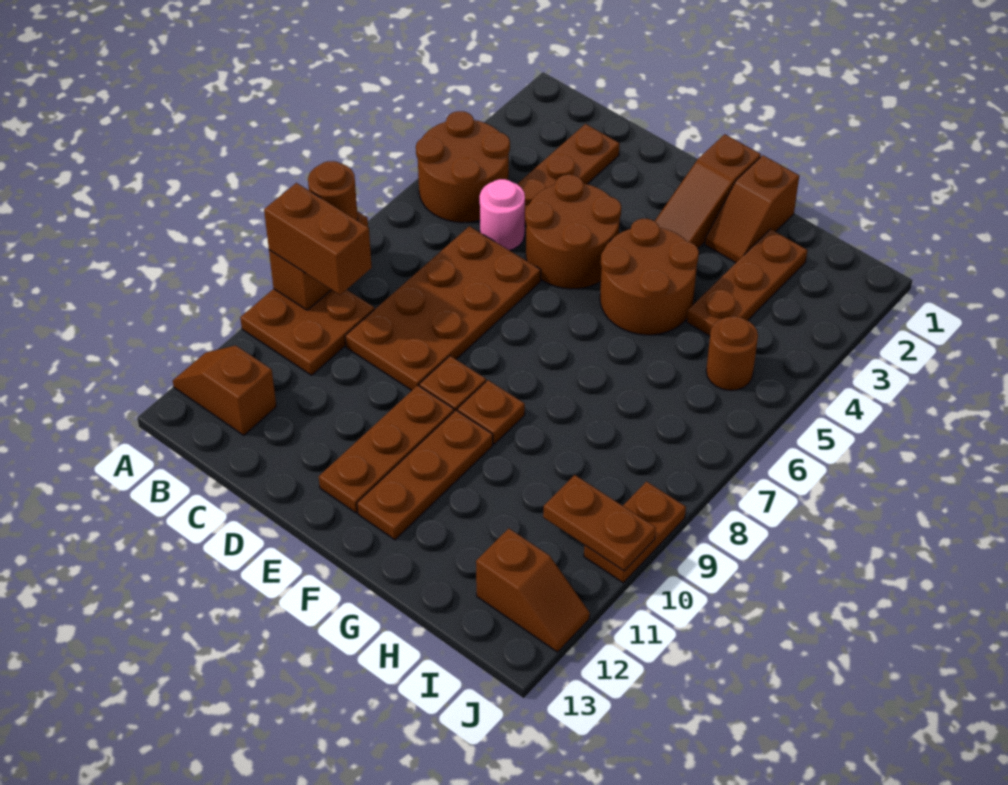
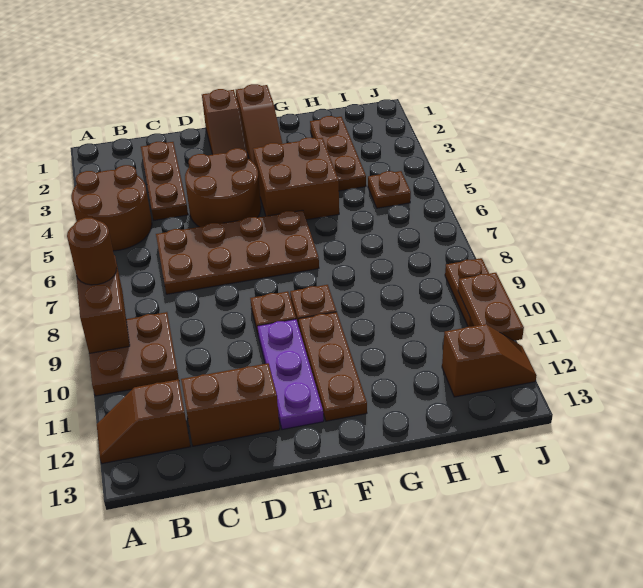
brown 1x2 brick [264,183,372,295] -> brown 1x2 brick moved to [181,363,280,446]
pink 1x1 round brick [480,179,525,250] -> none
brown 2x4 plate [345,226,541,390] -> brown 2x4 plate turned to [156,210,319,294]
brown 1x3 plate [319,386,454,513] -> purple 1x3 plate [257,319,324,430]
brown 2x2 round brick [600,219,699,335] -> brown 2x2 brick [253,138,339,220]
brown 1x2 slope [705,155,799,263] -> brown 1x2 slope moved to [202,89,247,155]
brown 1x1 round brick [706,316,758,390] -> brown 1x1 plate [368,171,411,208]
brown 1x2 plate [543,475,656,571] -> brown 1x2 plate turned to [458,273,524,341]

